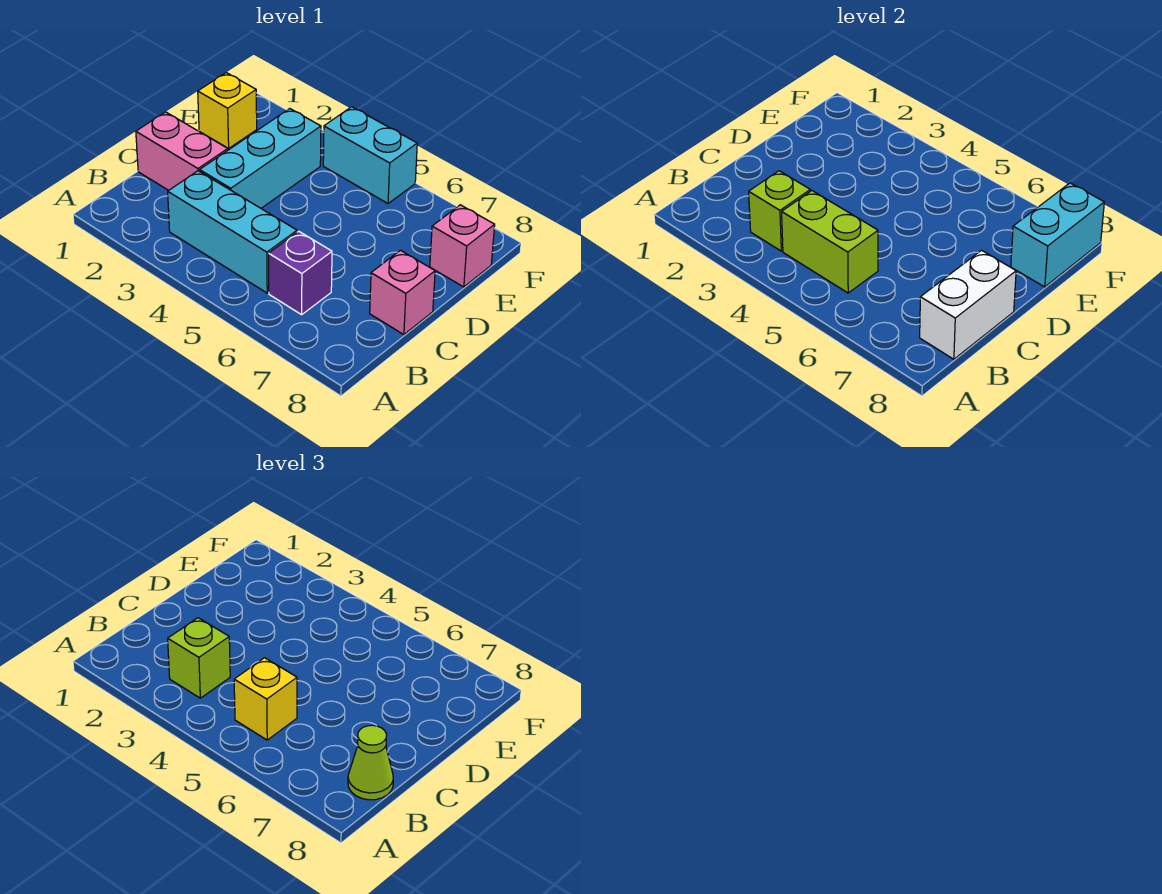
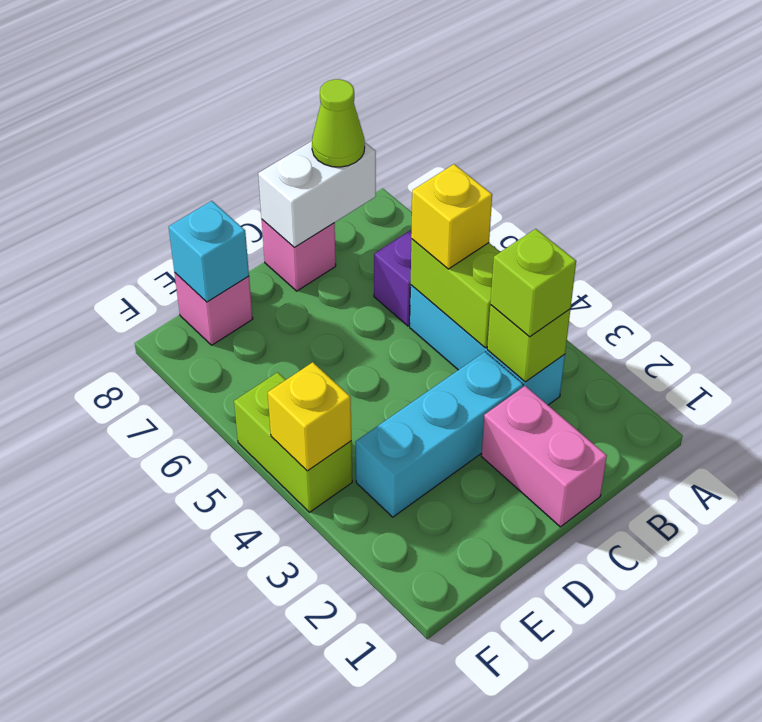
yellow 1x1 brick [198,73,257,148] -> yellow 1x1 brick moved to [268,362,351,471]
cyan 1x2 brick [1011,183,1104,287] -> cyan 1x1 brick [169,201,249,302]
cyan 1x2 brick [323,107,417,203] -> lime 1x2 brick [234,372,352,512]

